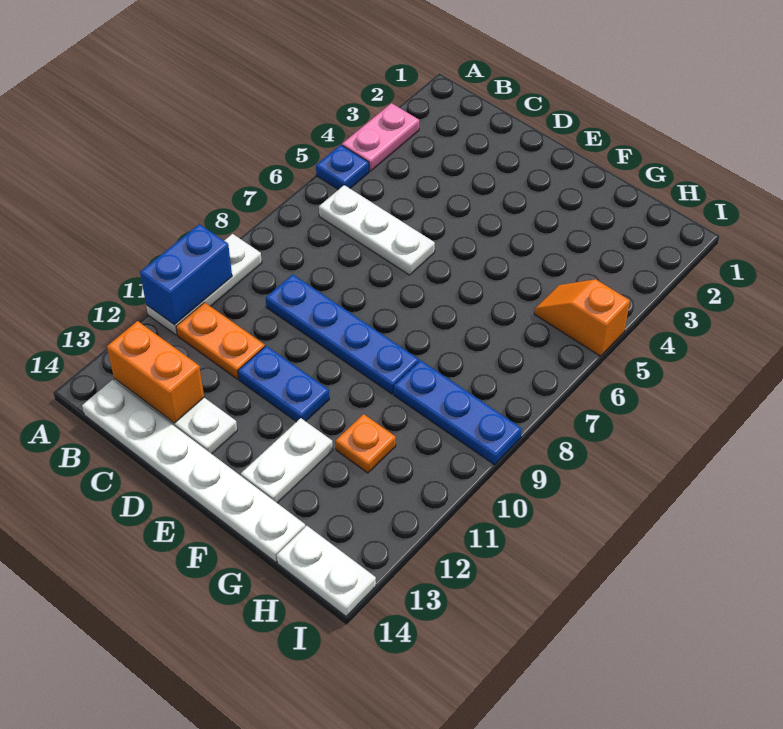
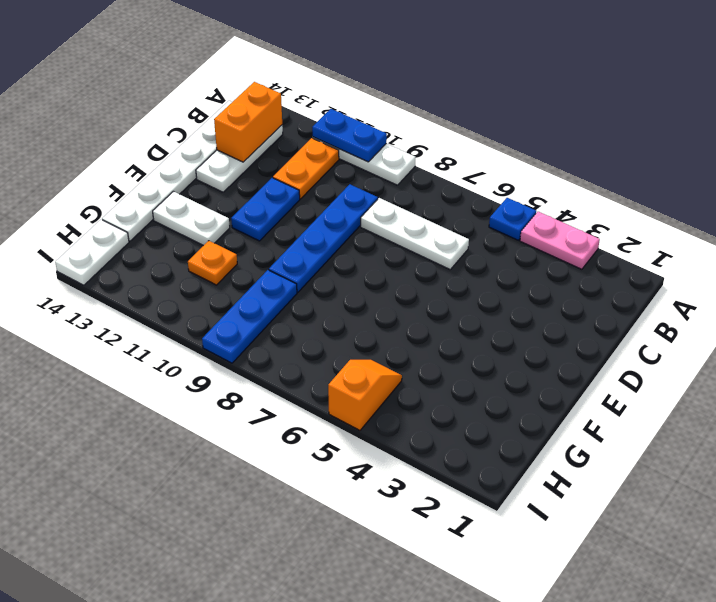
blue 1x2 brick [140,224,232,325] -> blue 1x2 plate [312,109,387,162]
white 1x3 plate [319,185,435,275] -> white 1x3 plate turned to [361,198,469,269]

